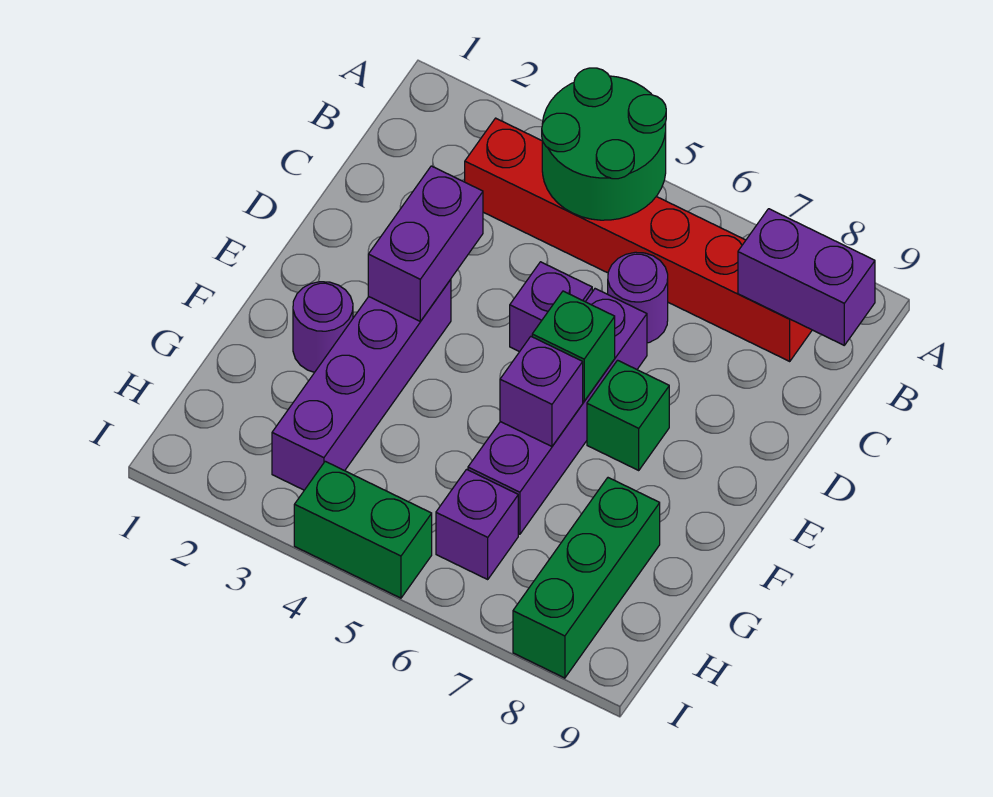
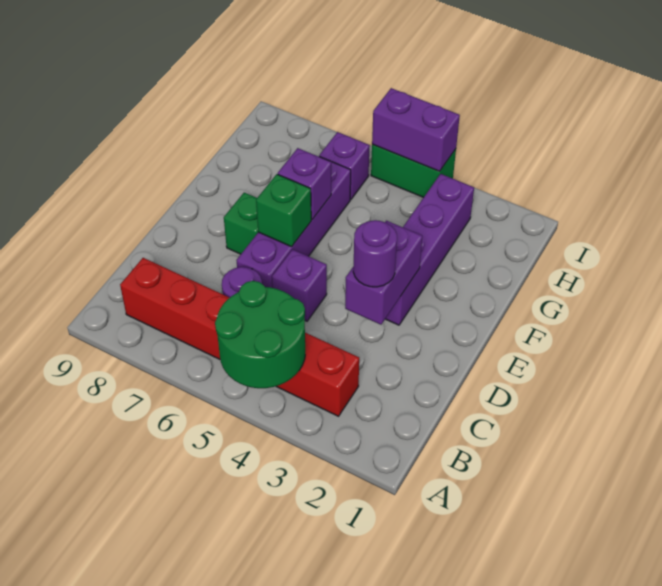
purple 1x2 brick [738,209,875,345] -> purple 1x2 brick moved to [372,88,460,171]
purple 1x1 round brick [293,282,353,372] -> purple 1x1 round brick moved to [353,220,397,287]
green 1x3 brick [513,478,660,678] -> none

